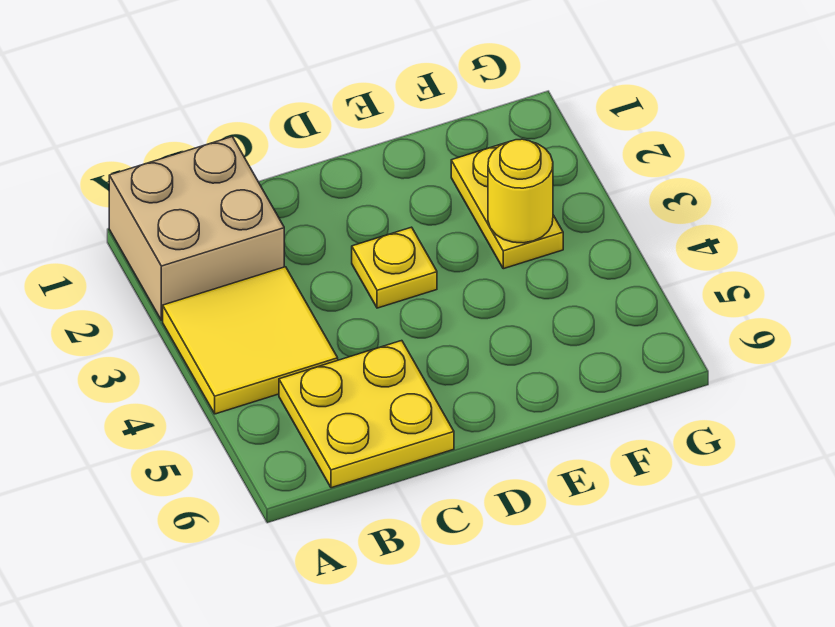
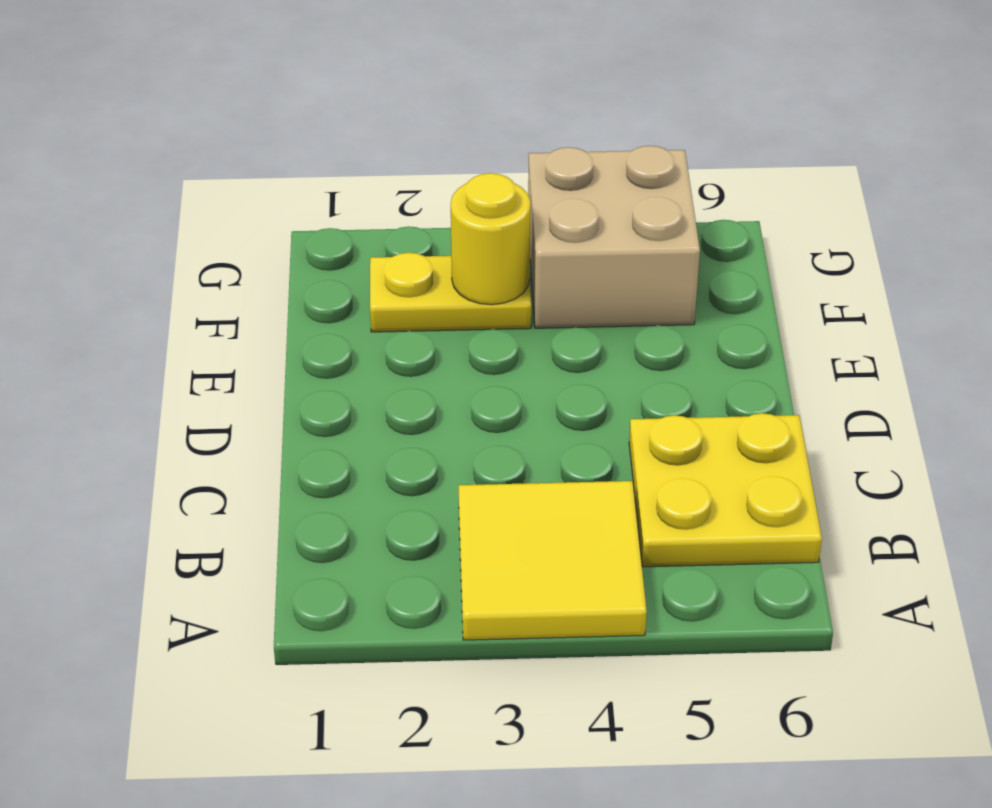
tan 2x2 brick [109,137,284,321] -> tan 2x2 brick moved to [528,146,700,328]
yellow 1x1 plate [352,227,437,308] -> none

